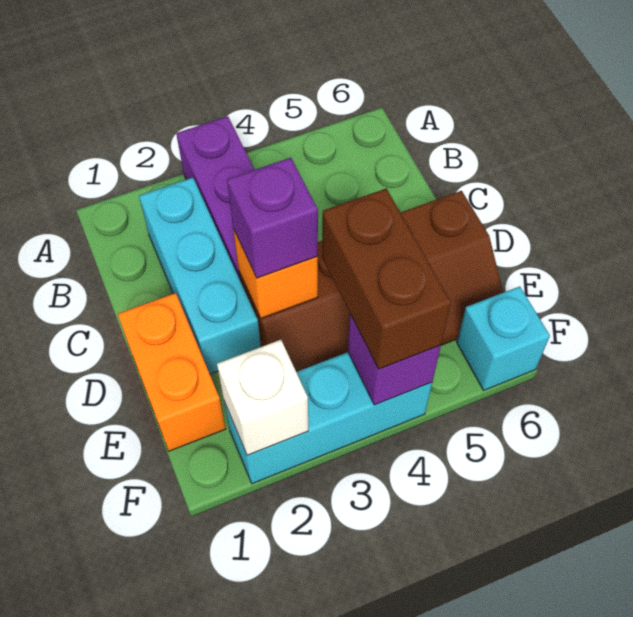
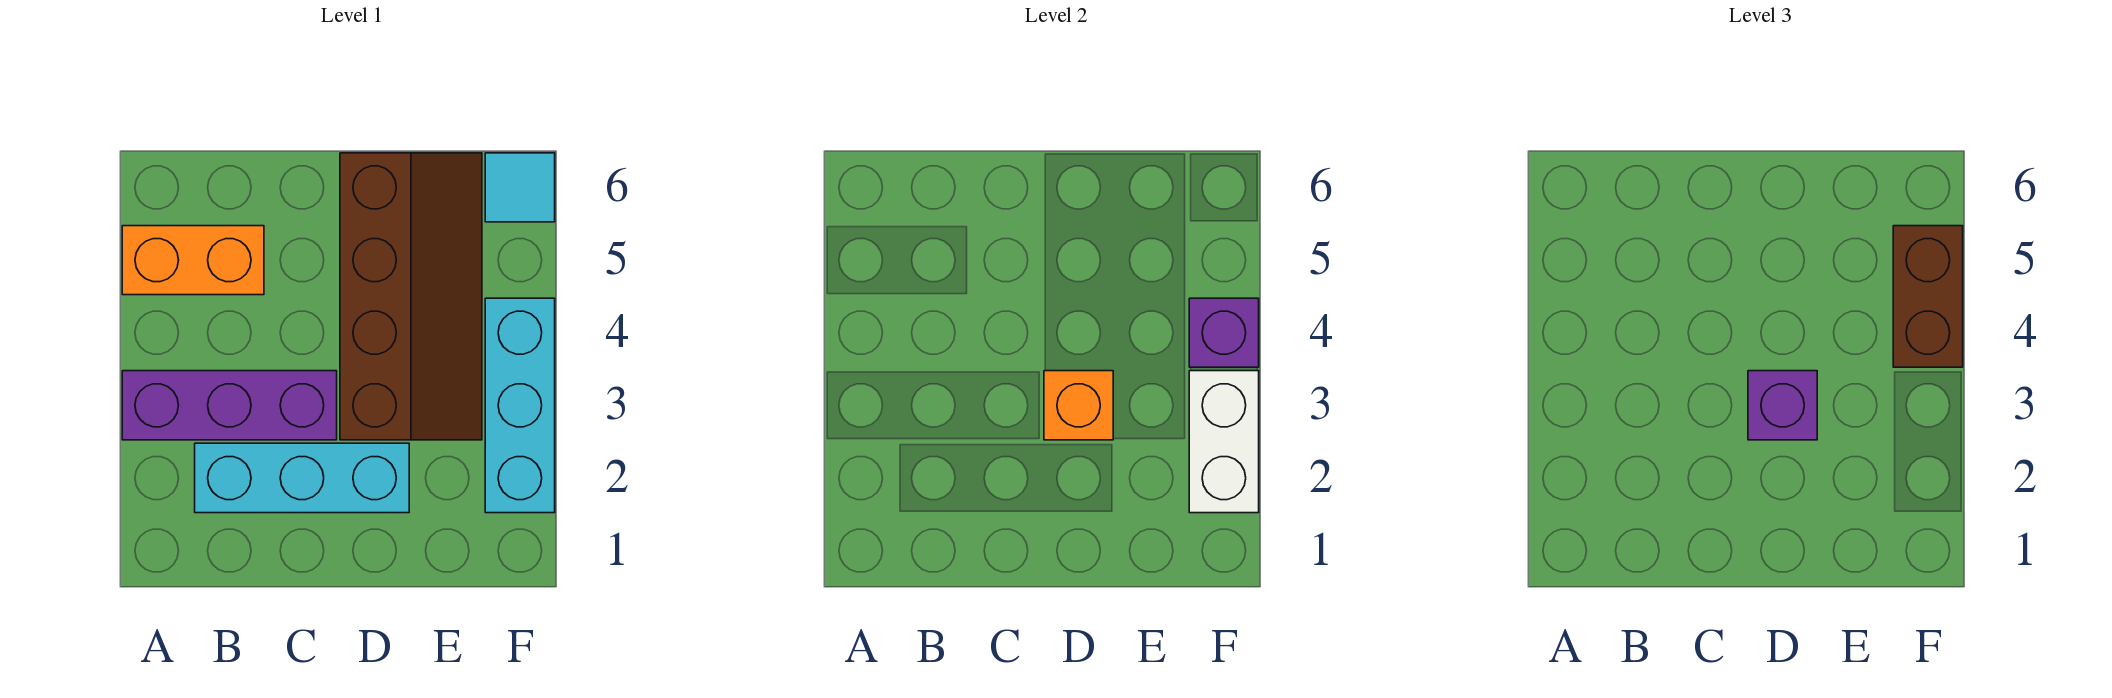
orange 1x2 brick [118,293,226,451] -> orange 1x2 brick moved to [122,226,264,295]
brown 1x2 brick [322,188,451,369] -> brown 1x2 brick turned to [1893,226,1963,367]
white 1x1 brick [217,340,308,455] -> white 1x2 brick [1189,371,1259,513]
cyan 1x1 brick [457,286,550,390] -> cyan 1x1 tile [485,153,555,222]

